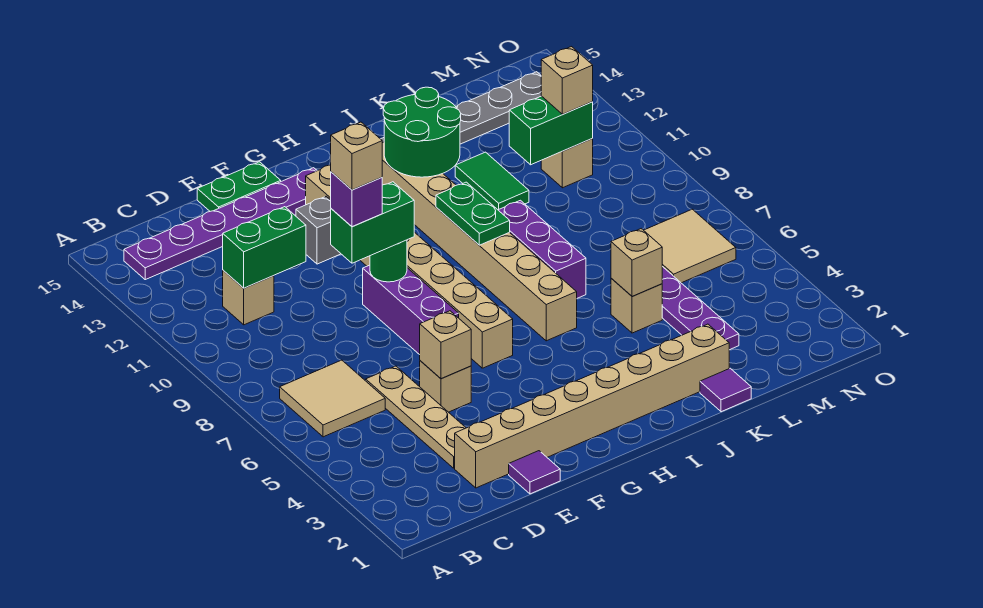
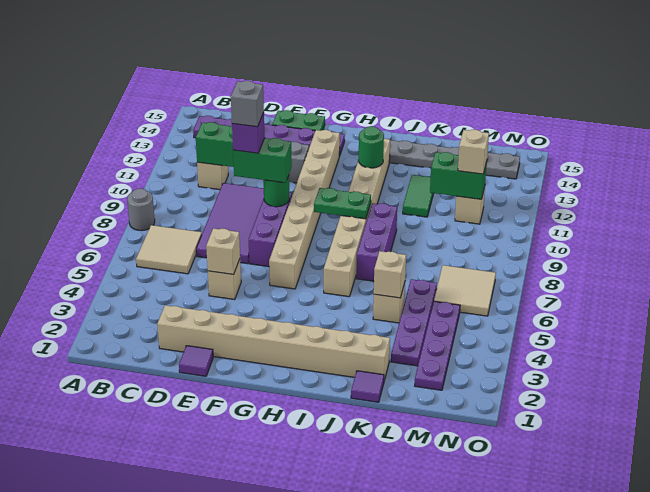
none -> grey 1x1 round brick [127,189,155,231]
tan 1x4 plate [366,366,466,468] -> none
none -> purple 2x4 tile [196,183,264,264]
tan 1x1 brick [331,122,382,190] -> grey 1x1 brick [231,81,264,127]
green 1x2 plate [436,182,510,245] -> green 1x2 plate turned to [314,188,371,219]
green 2x2 round brick [383,87,461,177] -> green 1x1 round brick [359,126,384,168]
none -> purple 1x4 plate [415,302,460,390]

